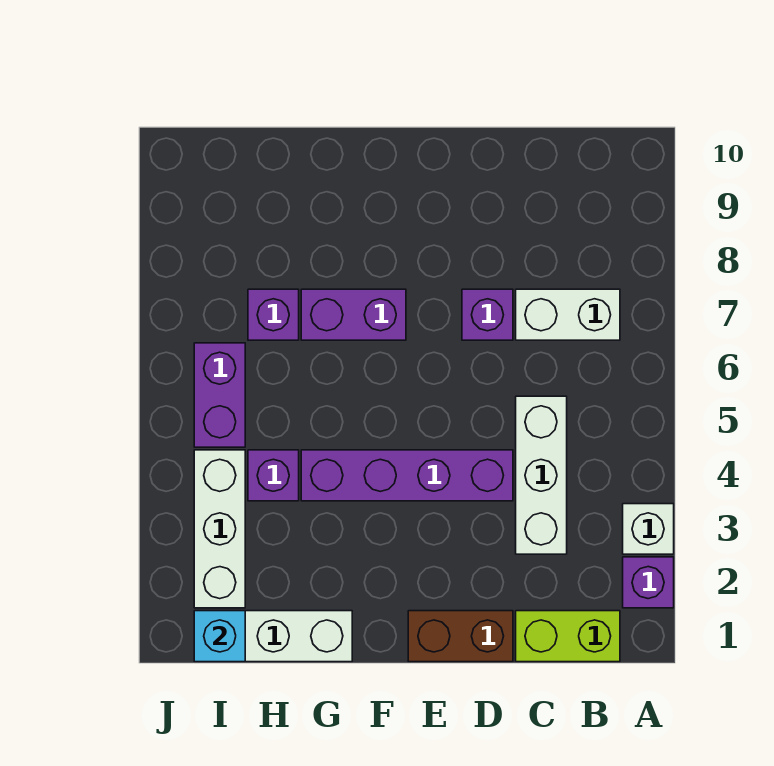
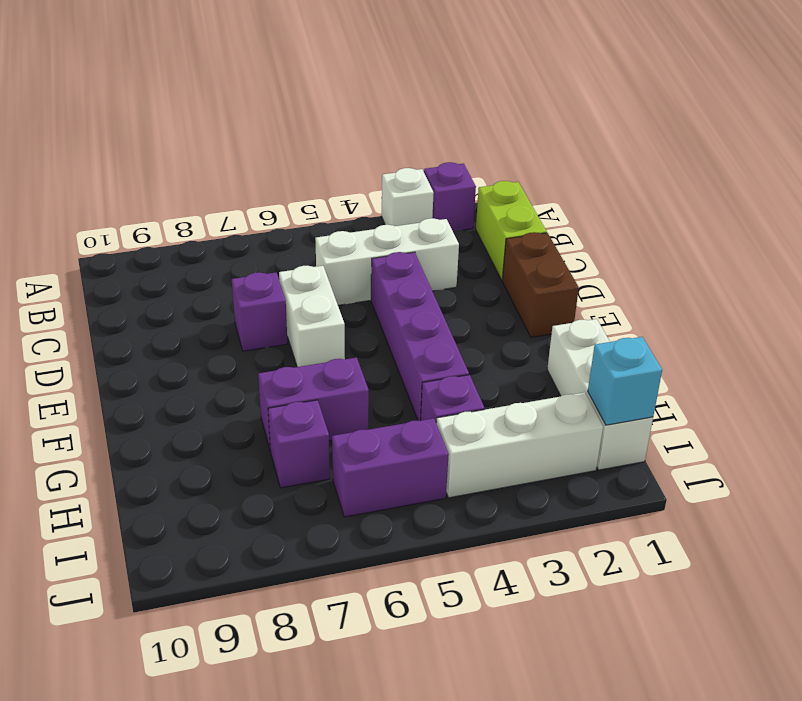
white 1x2 brick [516,289,620,340] -> white 1x2 brick moved to [279,266,345,367]
purple 1x2 brick [301,289,406,340] -> purple 1x2 brick turned to [258,358,369,451]

